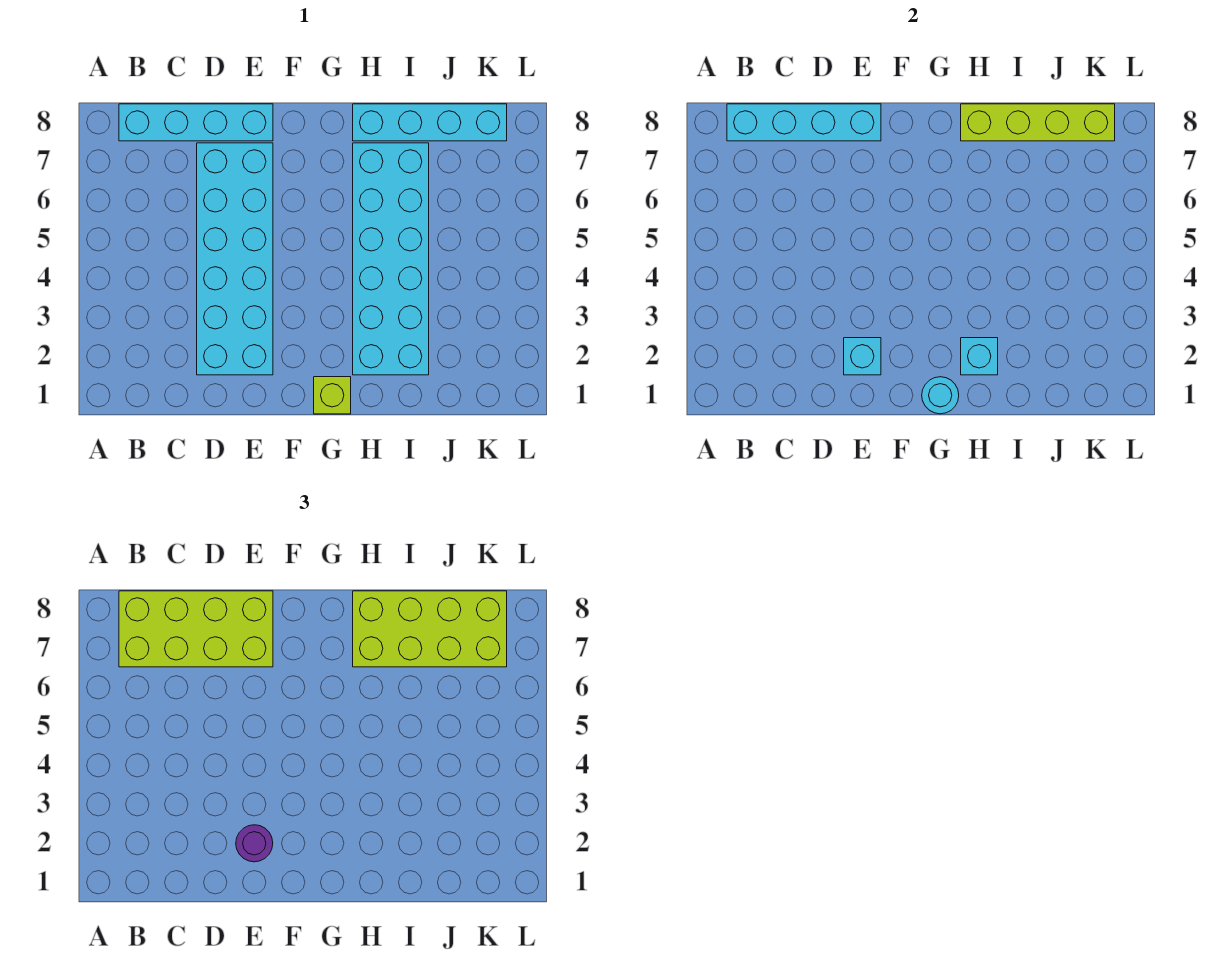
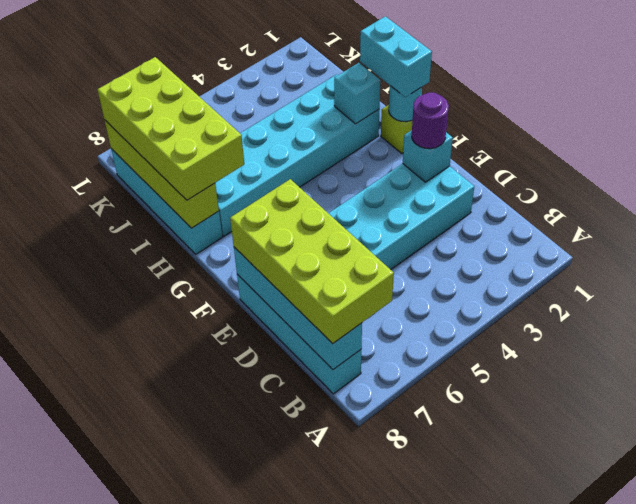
none -> cyan 1x2 brick [360,16,432,97]

